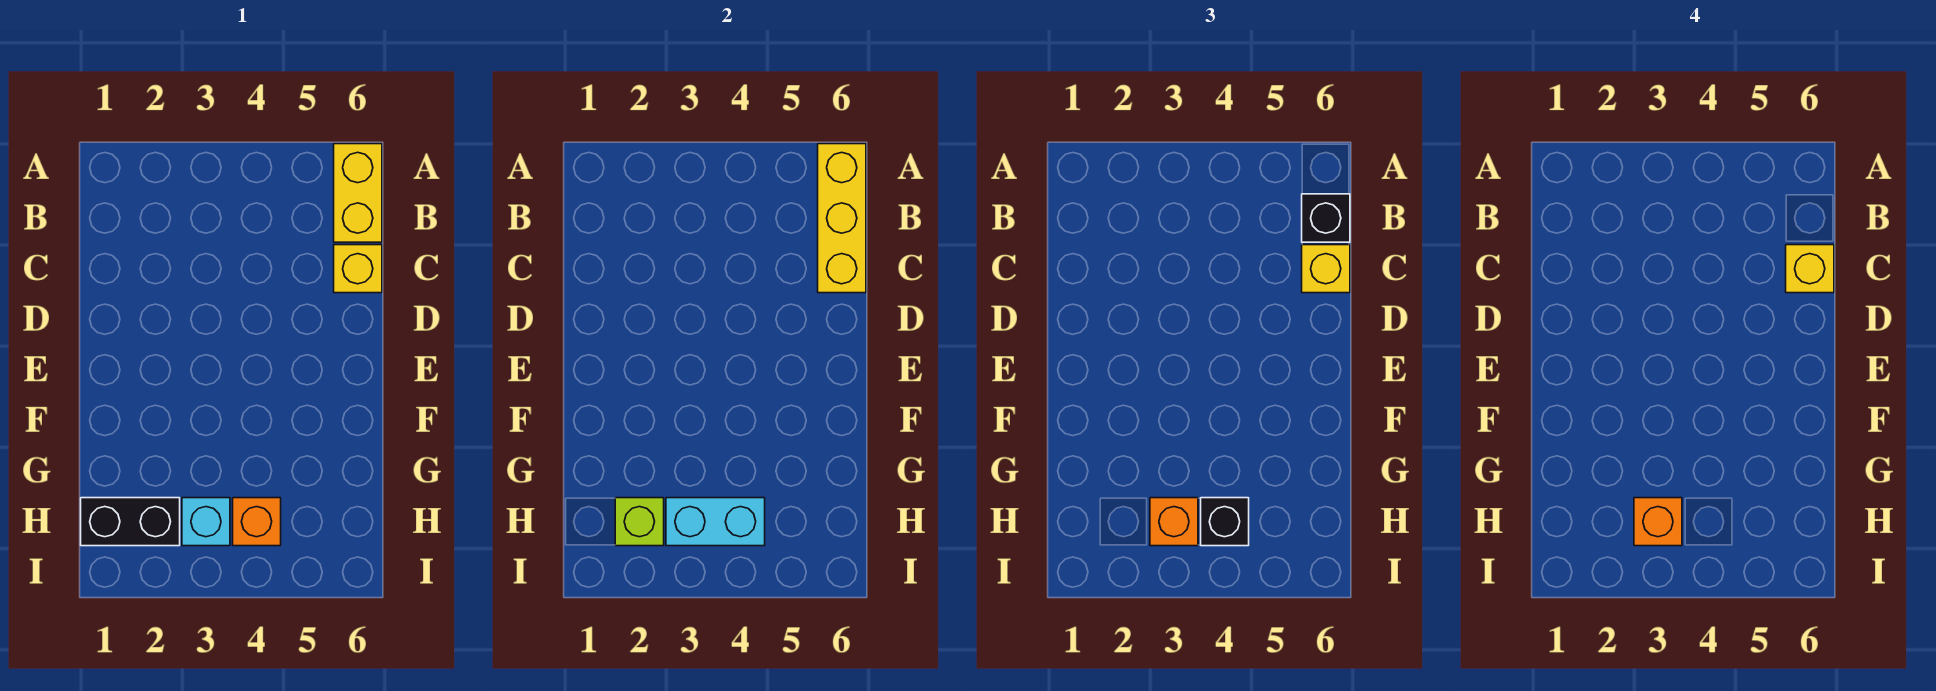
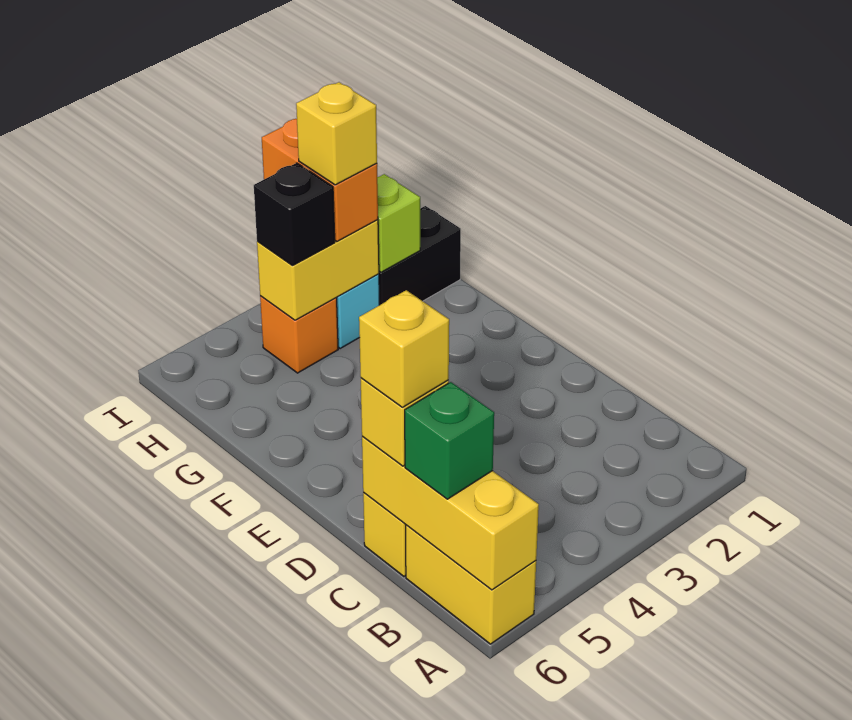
black 1x1 brick [1302,194,1350,242] -> green 1x1 brick [405,382,494,499]
cyan 1x2 brick [666,498,765,546] -> yellow 1x2 brick [257,220,379,320]
orange 1x1 brick [1150,498,1198,546] -> orange 1x2 brick [262,119,378,241]
orange 1x1 brick [1634,498,1682,546] -> yellow 1x1 brick [296,82,377,185]

